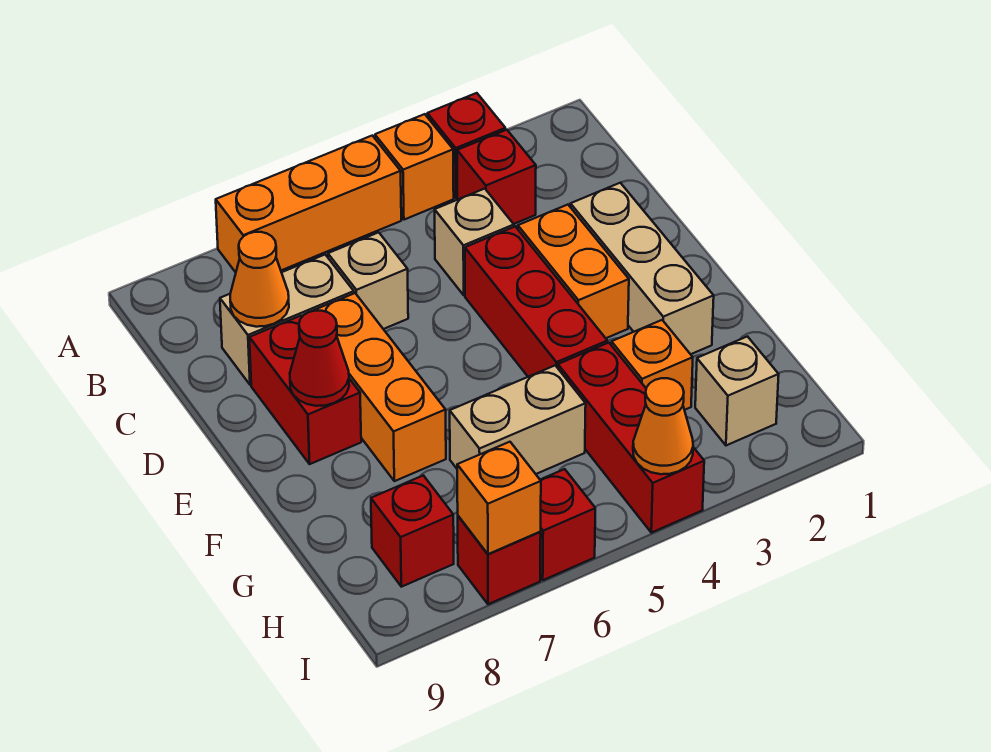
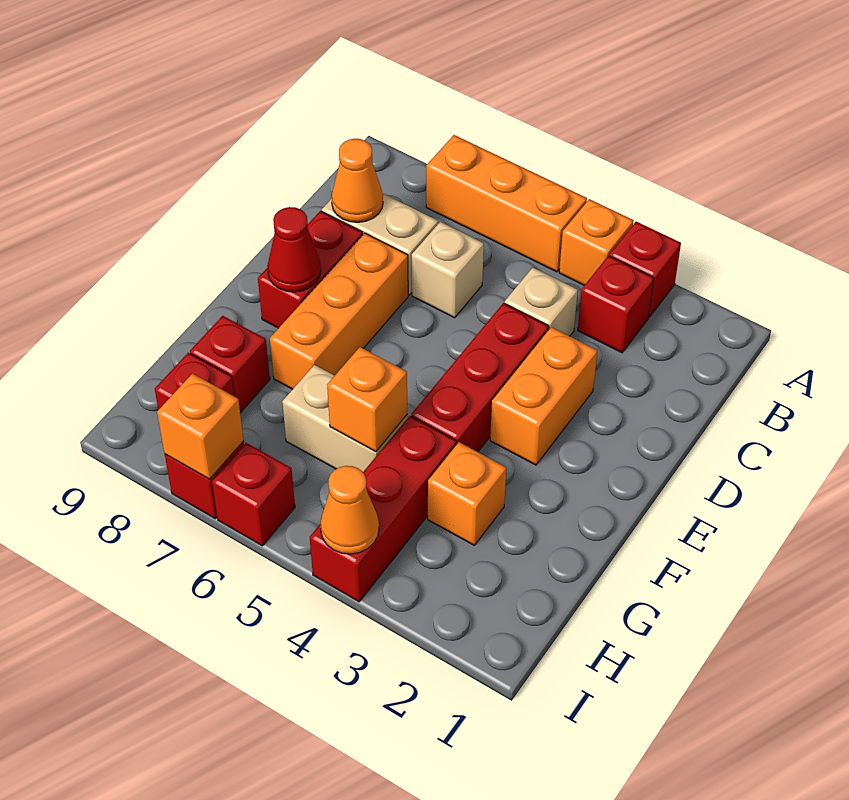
tan 1x3 brick [571,183,714,354] -> none
none -> orange 1x1 brick [327,347,407,452]
none -> red 1x1 brick [190,316,270,413]
tan 1x1 brick [695,336,779,445] -> none

